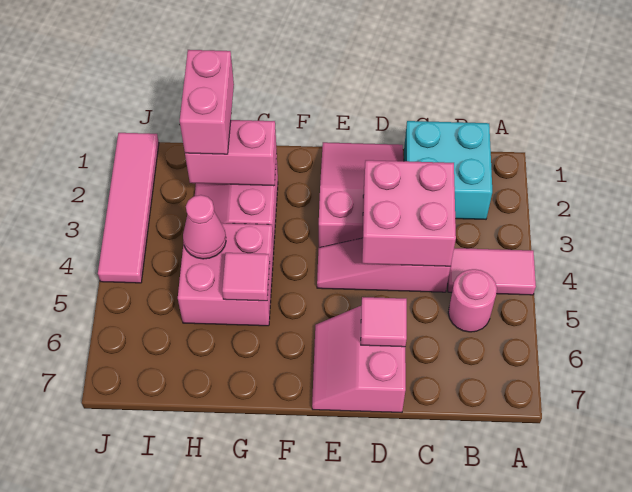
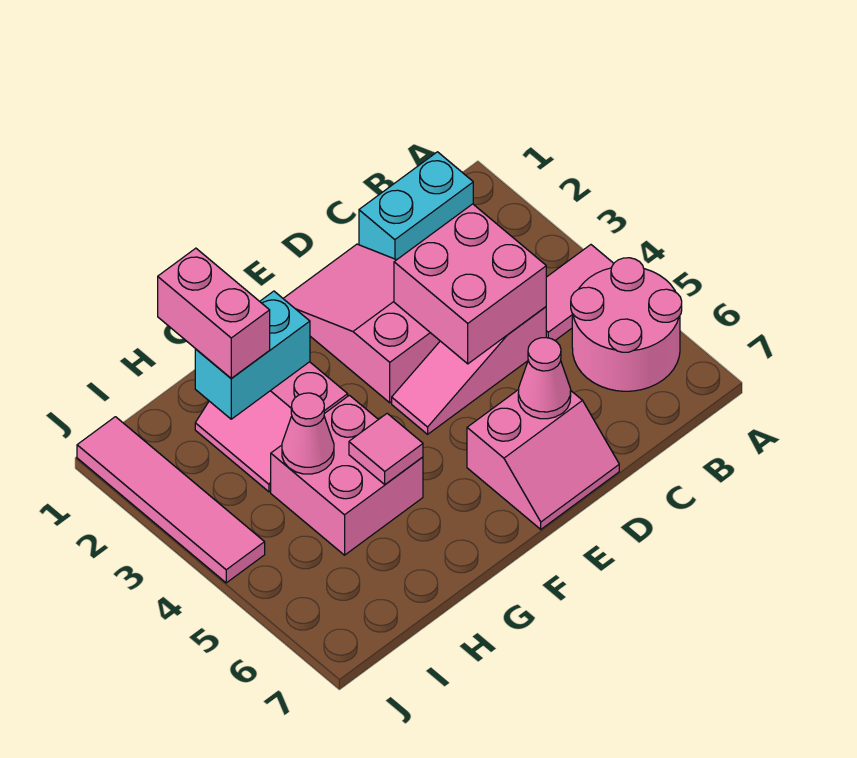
cyan 2x2 brick [404,121,492,219] -> cyan 1x2 brick [359,152,473,260]
pink 1x1 round brick [448,269,497,332] -> pink 2x2 round brick [571,258,682,391]
pink 2x2 slope [312,306,406,412] -> pink 2x2 slope turned to [467,389,619,529]
pink 1x1 tile [361,297,407,347] -> pink 1x1 cone [518,338,571,419]
pink 1x2 brick [185,120,277,186] -> cyan 1x2 brick [195,291,310,419]

